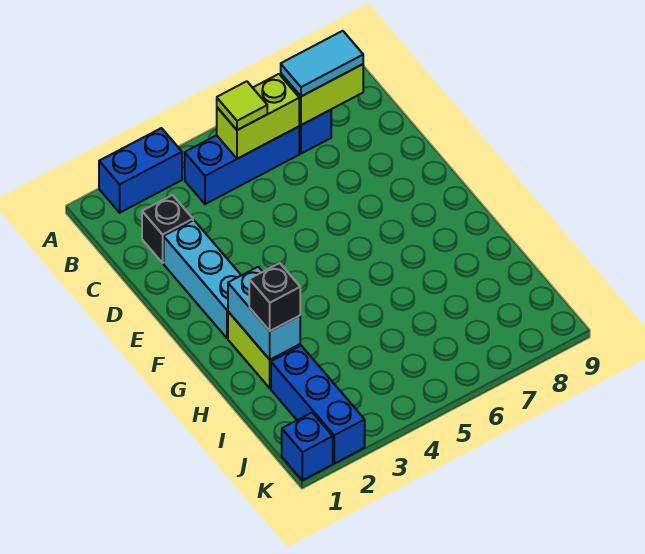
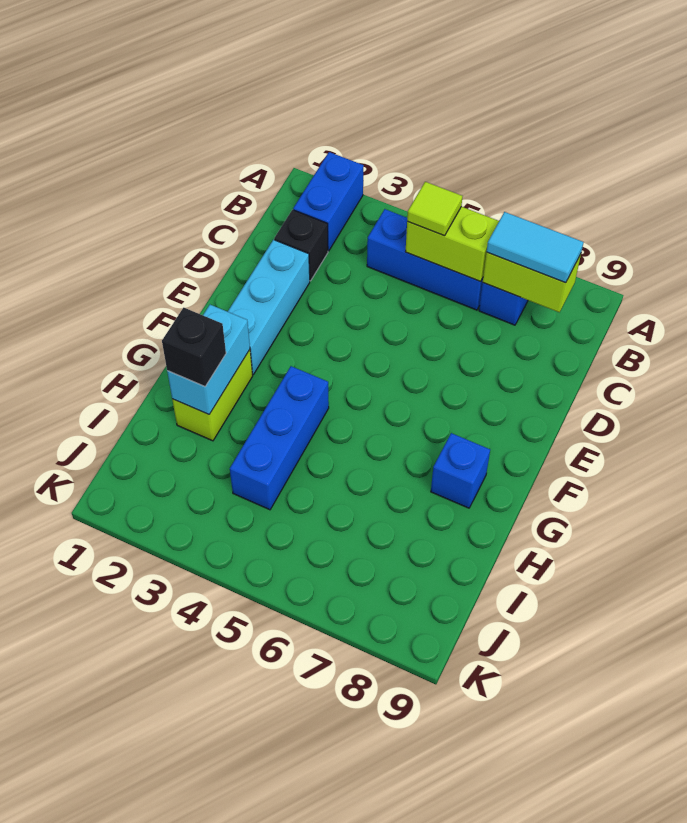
blue 1x2 brick [99,128,182,213] -> blue 1x2 brick turned to [293,152,364,251]
blue 1x3 brick [271,346,365,463] -> blue 1x3 brick moved to [230,366,329,510]
blue 1x1 brick [282,413,333,480] -> blue 1x1 brick moved to [431,433,490,508]

